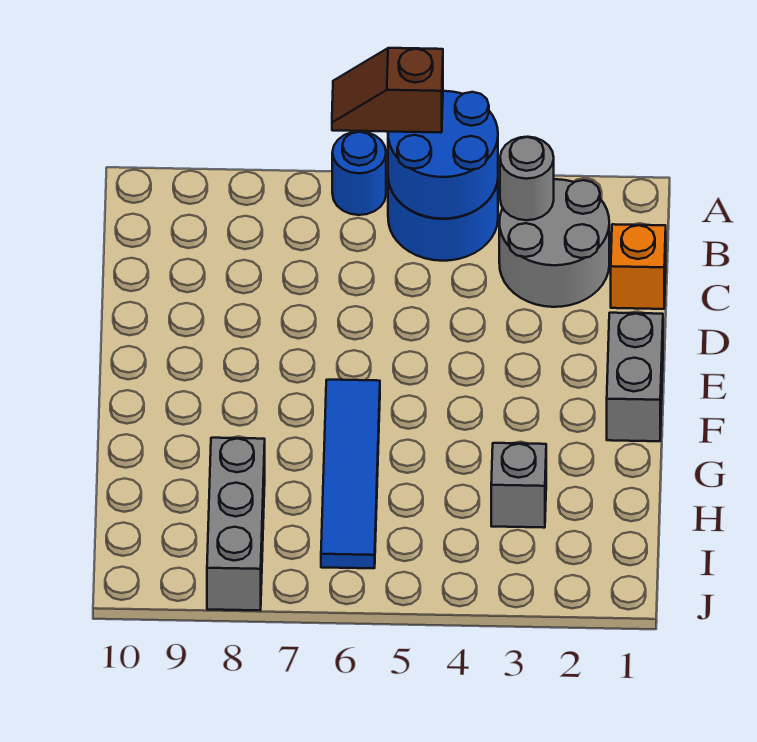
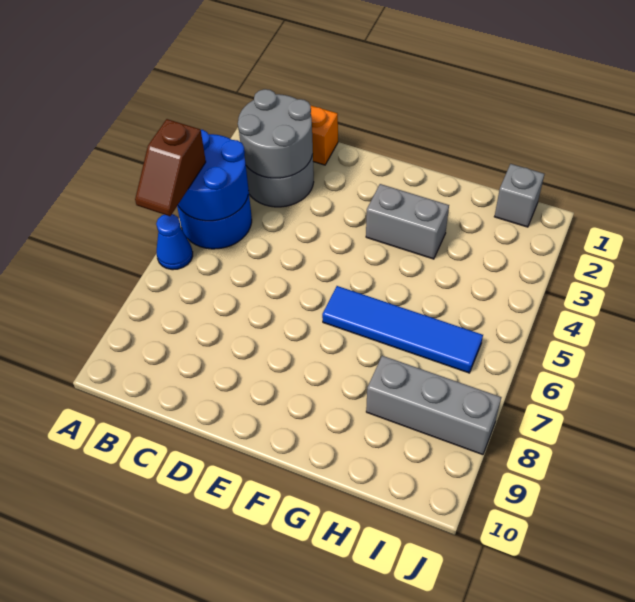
blue 1x1 round brick [332,132,386,215] -> blue 1x1 cone [156,214,193,270]
grey 1x1 round brick [500,137,554,220] -> grey 2x2 round brick [238,89,313,178]
grey 1x2 brick [607,313,663,441] -> grey 1x2 brick moved to [366,184,449,259]
grey 1x1 brick [491,443,546,528] -> grey 1x1 brick moved to [494,164,544,227]

